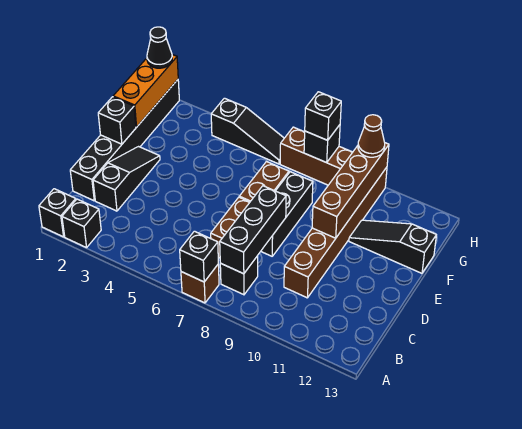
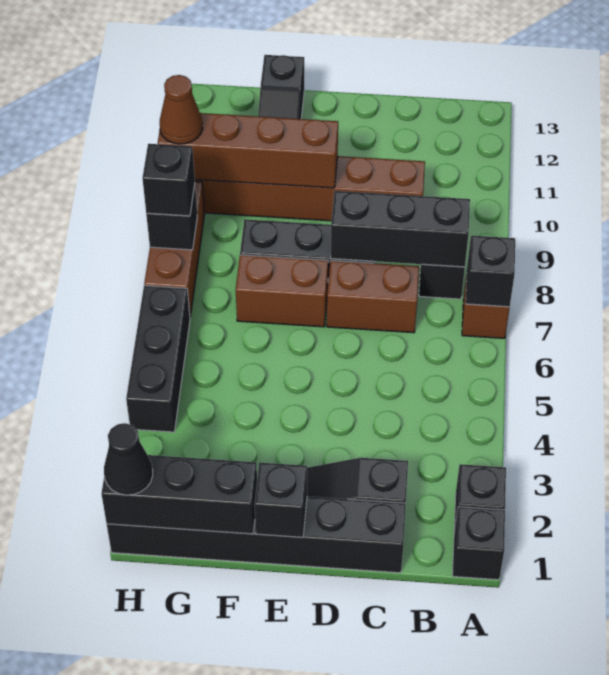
orange 1x3 brick [113,55,178,127] -> black 1x3 brick [102,455,257,534]
black 1x3 slope [211,98,284,164] -> black 1x3 brick [126,286,190,432]

